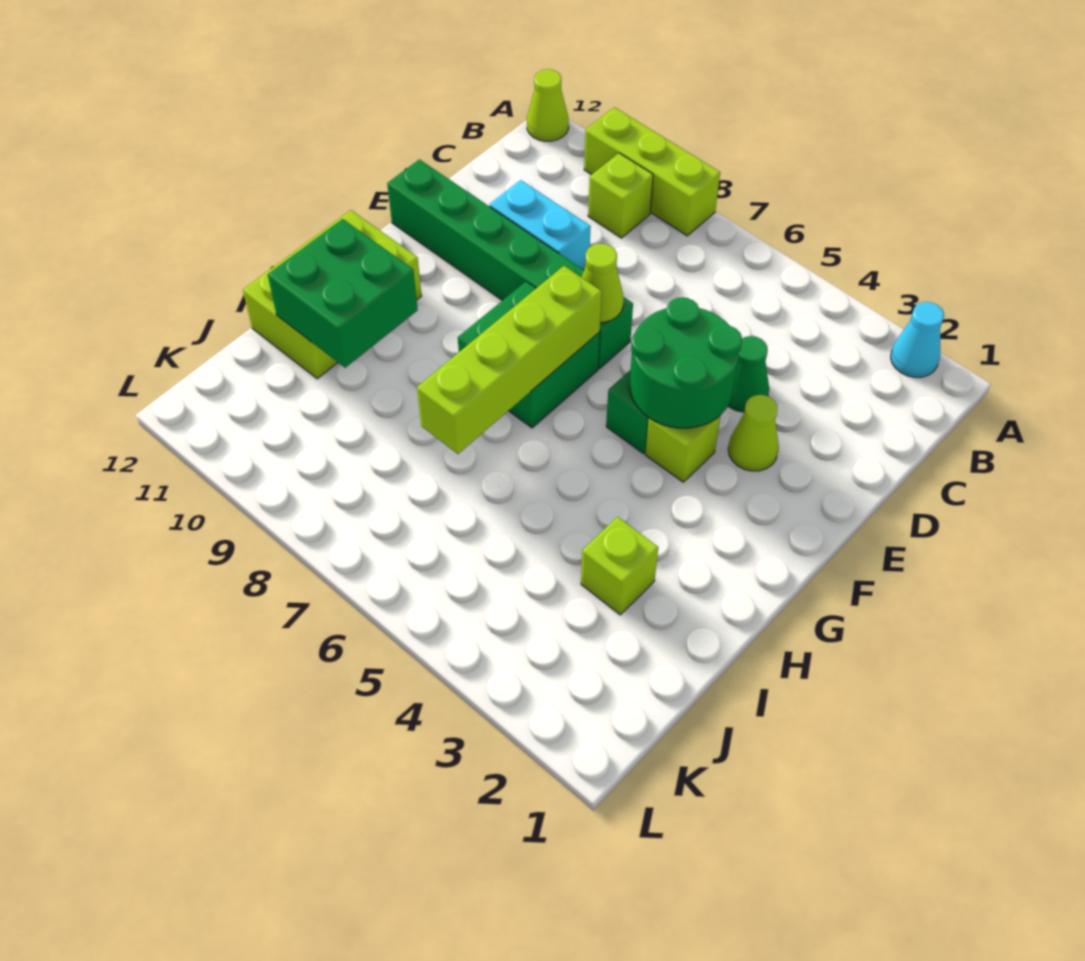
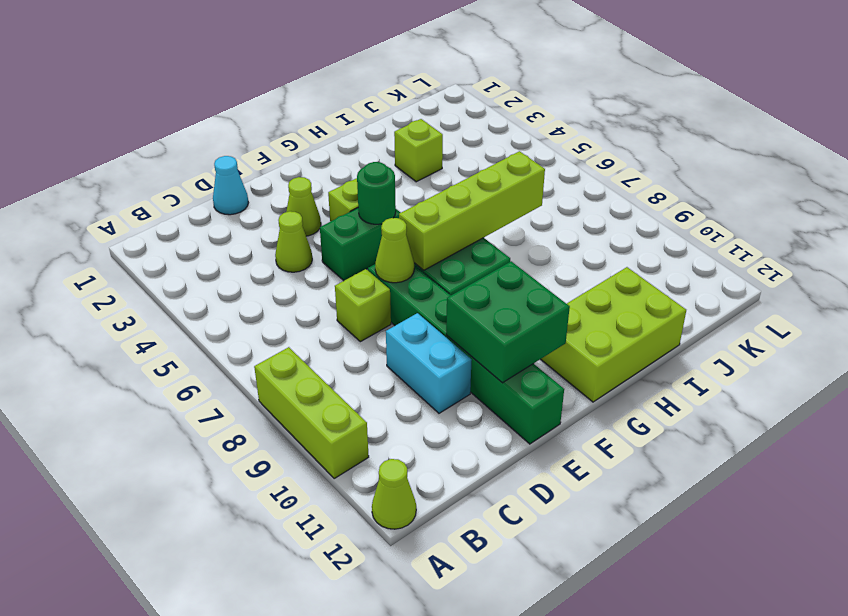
cyan 1x1 cone [891,302,944,377] -> cyan 1x1 cone moved to [213,156,248,215]
lime 1x1 brick [588,153,653,238] -> lime 1x1 brick moved to [335,269,391,342]
green 1x1 cone [728,336,769,412] -> lime 1x1 cone [275,211,312,272]
green 2x2 round brick [630,297,742,428] -> green 1x1 round brick [357,162,396,224]
green 2x2 brick [268,219,418,368] -> green 2x2 brick moved to [446,261,570,383]

